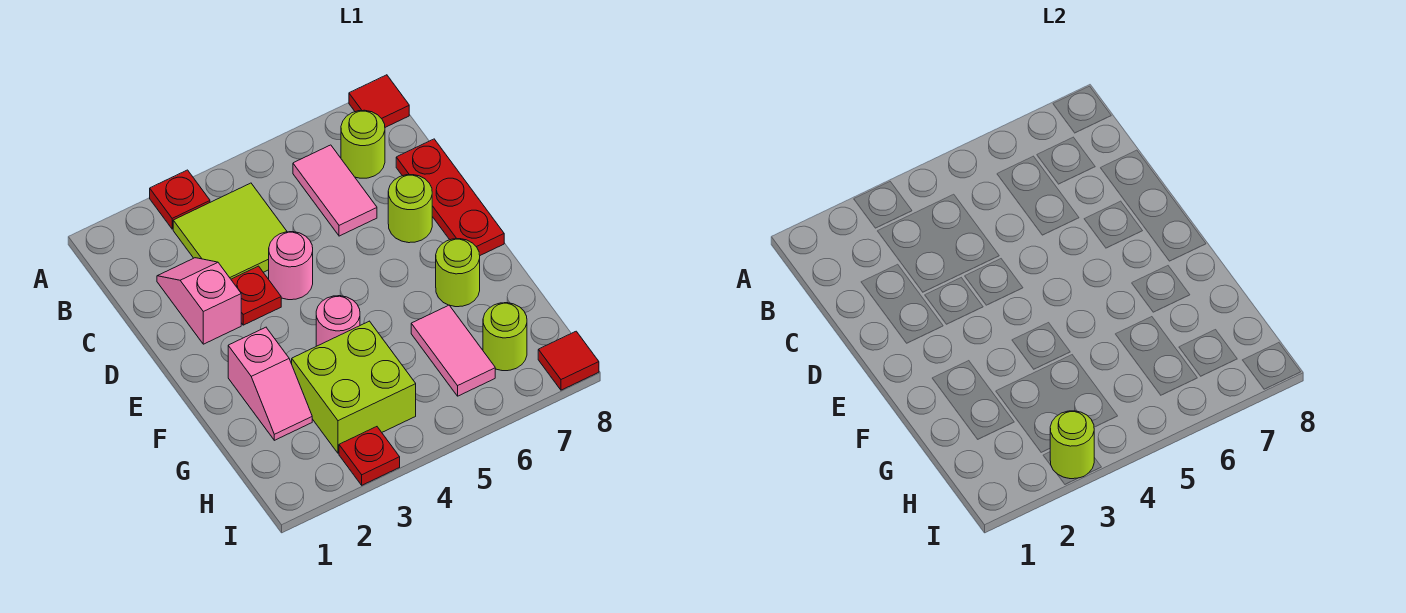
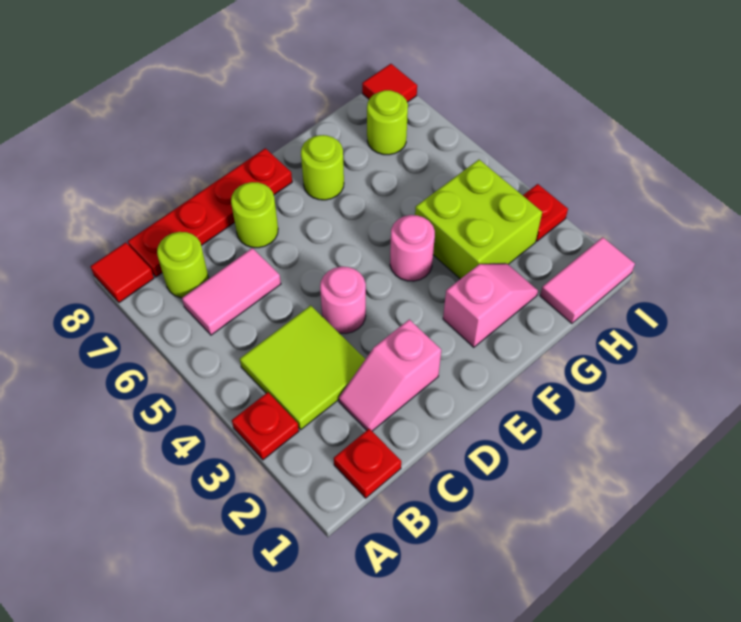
red 1x3 plate [396,139,504,255] -> red 1x4 plate [128,148,292,277]
red 1x1 plate [231,266,281,325] -> red 1x1 plate moved to [334,429,401,498]
pink 1x2 tile [411,305,495,396] -> pink 1x2 tile moved to [540,237,635,323]
lime 1x1 round brick [1050,411,1094,479] -> none

